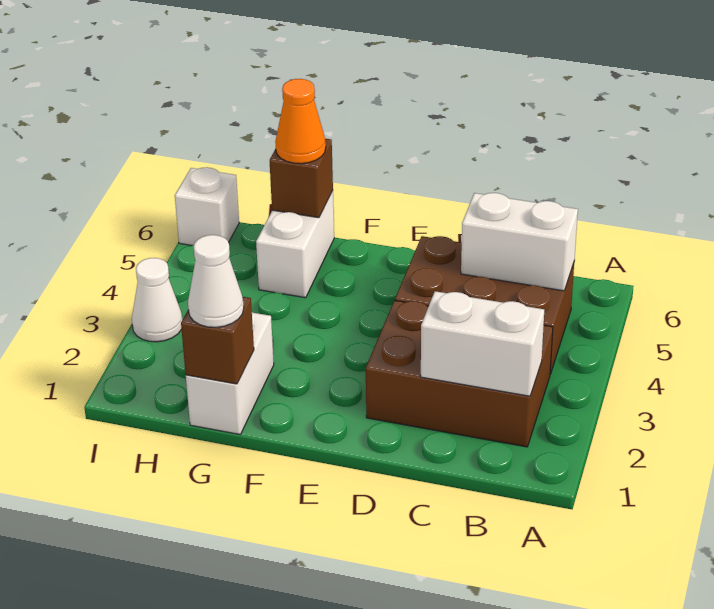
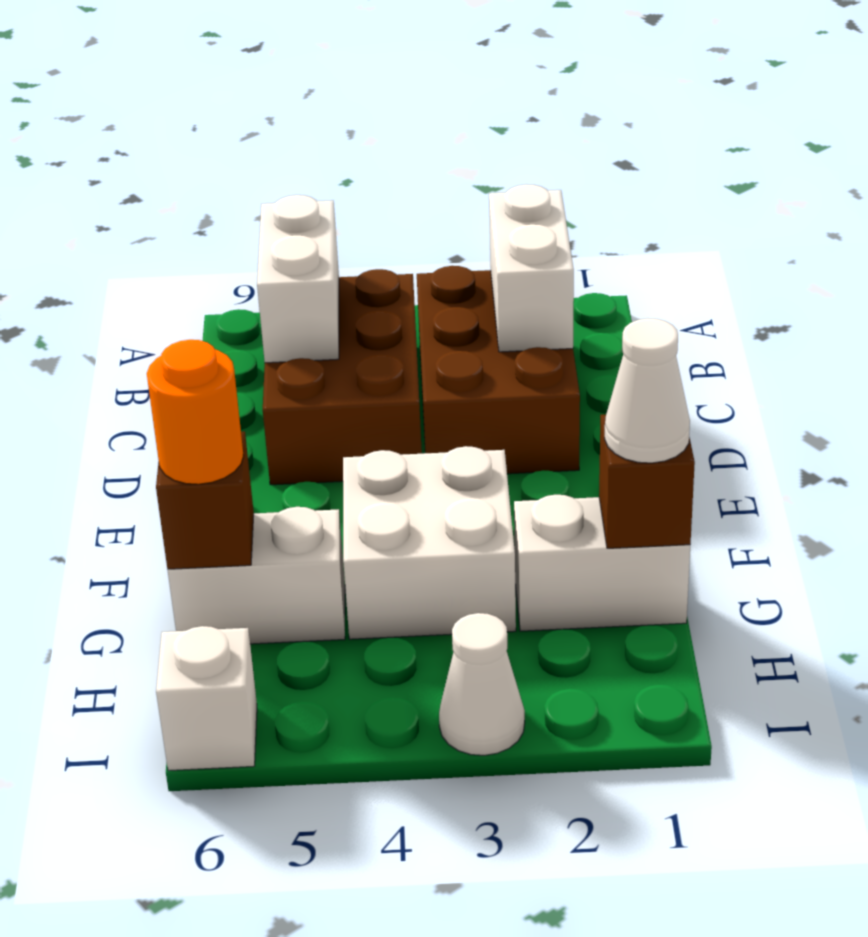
none -> white 2x2 brick [343,446,516,639]
orange 1x1 cone [275,79,326,164] -> orange 1x1 round brick [147,340,244,484]

